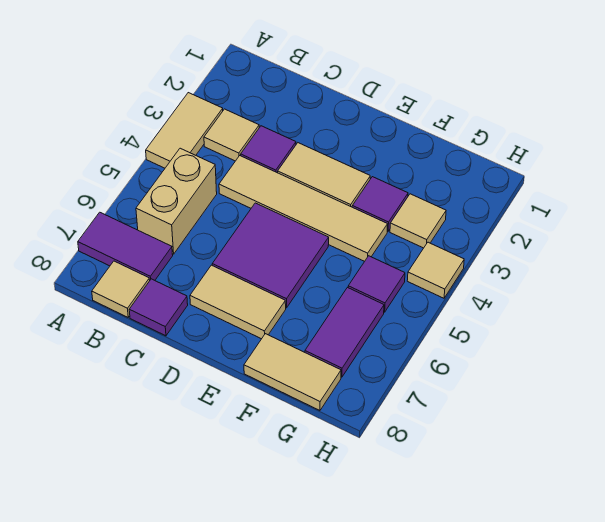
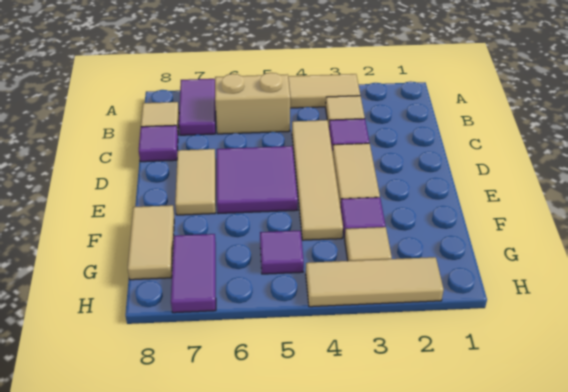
purple 1x2 tile [305,288,384,377] -> purple 1x2 tile turned to [171,234,216,313]
tan 1x1 tile [407,242,464,298] -> tan 1x3 tile [306,257,444,307]

